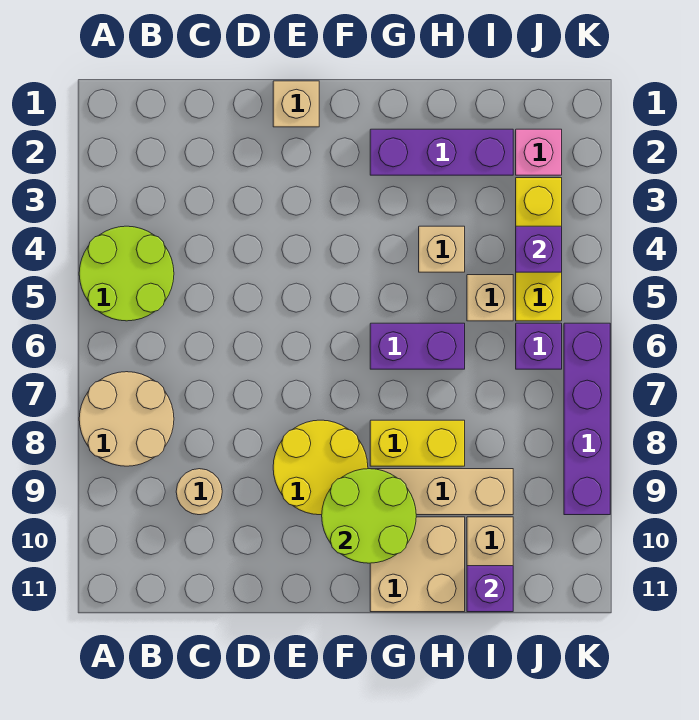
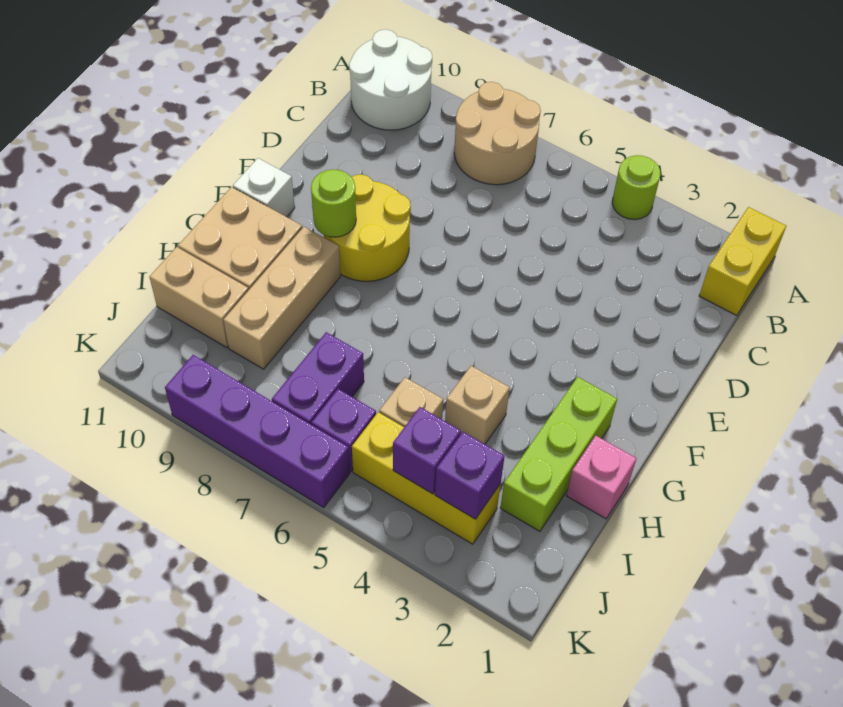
lime 2x2 round brick [79,226,174,321] -> lime 1x1 round brick [612,155,660,220]
none -> white 2x2 round brick [349,29,432,130]
tan 1x1 round brick [176,469,222,515] -> none
tan 1x1 brick [273,81,319,127] -> none
lime 2x2 round brick [322,469,416,563] -> lime 1x1 round brick [311,169,356,237]
none -> white 1x1 brick [233,158,295,217]
purple 1x3 brick [370,129,513,175] -> lime 1x3 brick [500,377,617,531]
purple 1x2 brick [370,323,465,369] -> purple 1x2 brick moved to [272,332,364,425]
yellow 1x2 brick [370,420,465,466] -> yellow 1x2 brick moved to [699,207,786,316]
purple 1x1 brick [467,566,513,612] -> purple 1x1 brick moved to [435,432,505,519]
pink 1x1 brick [516,129,562,175] -> pink 1x1 brick moved to [566,436,636,519]

